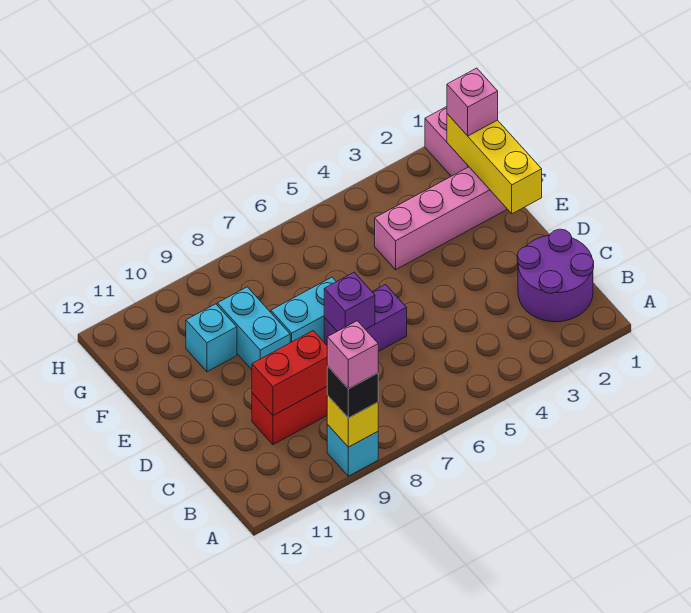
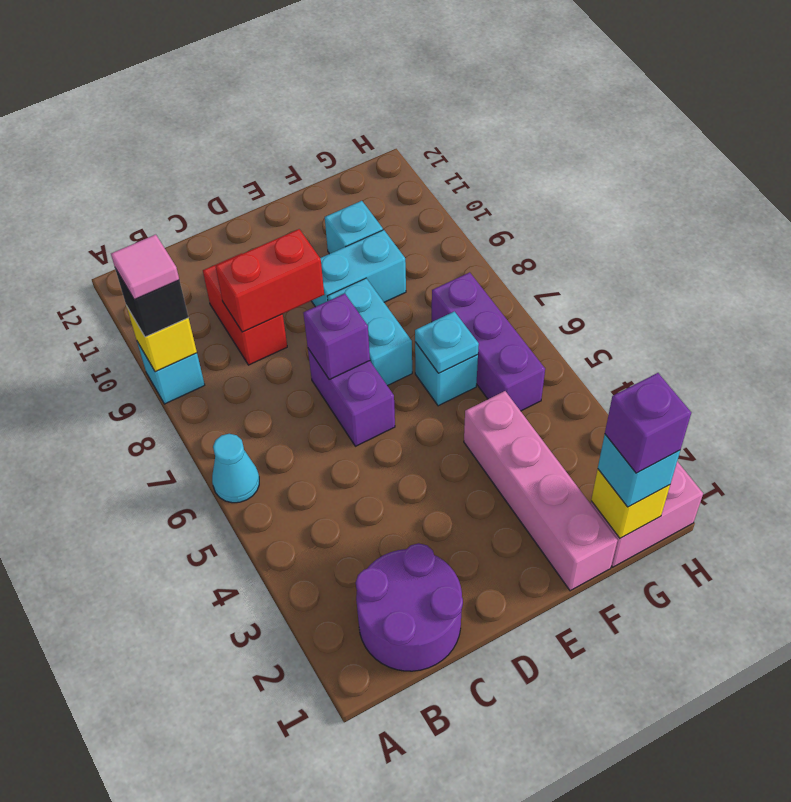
none -> cyan 1x1 cone [212,434,259,503]
pink 1x1 brick [327,321,378,389] -> pink 1x1 tile [111,235,179,300]
red 1x2 brick [252,331,327,416] -> red 1x2 brick turned to [216,229,324,332]
yellow 1x3 brick [447,114,542,214] -> yellow 1x1 brick [591,469,670,538]
none -> cyan 1x1 brick [415,342,478,406]
none -> cyan 1x1 plate [415,311,479,373]
pink 1x1 brick [447,68,498,136] -> cyan 1x1 brick [598,435,680,507]
none -> purple 1x1 brick [605,373,691,473]
none -> purple 1x3 brick [432,272,545,411]

